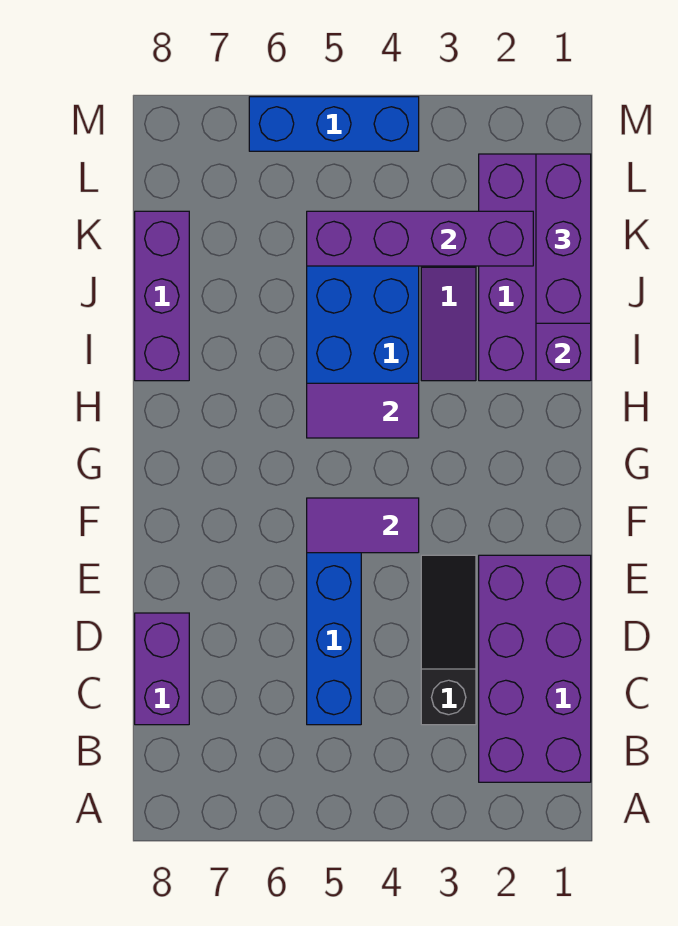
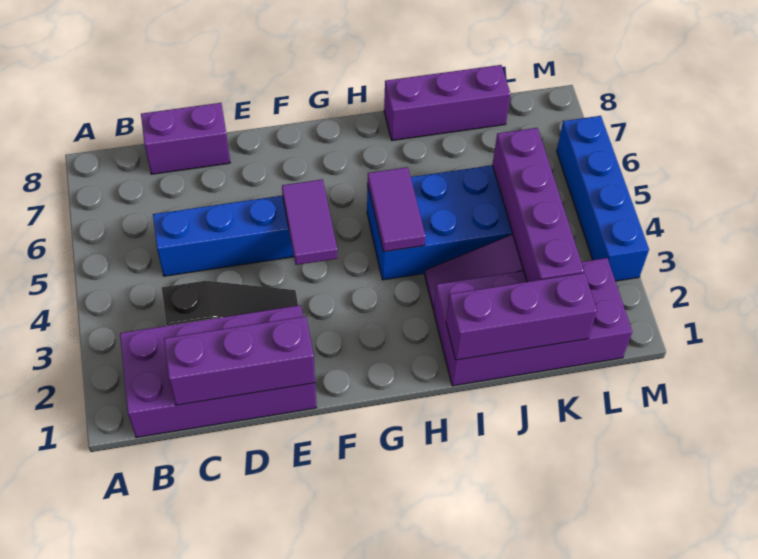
purple 1x3 brick [536,154,591,323] -> purple 1x3 brick moved to [164,316,315,405]
blue 1x3 brick [249,97,419,151] -> blue 1x4 brick [557,116,649,281]

